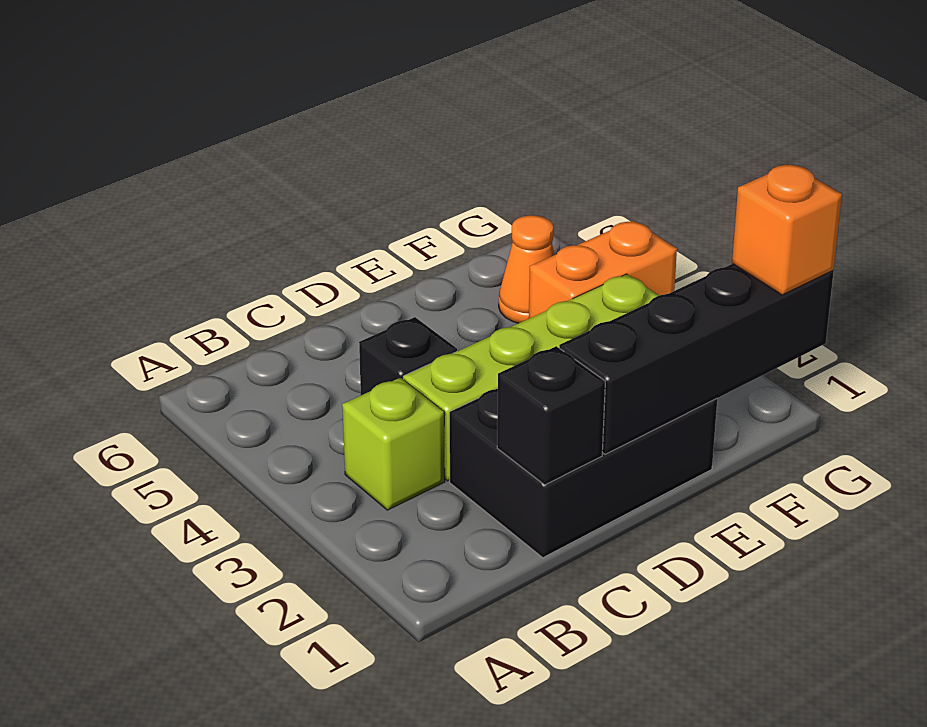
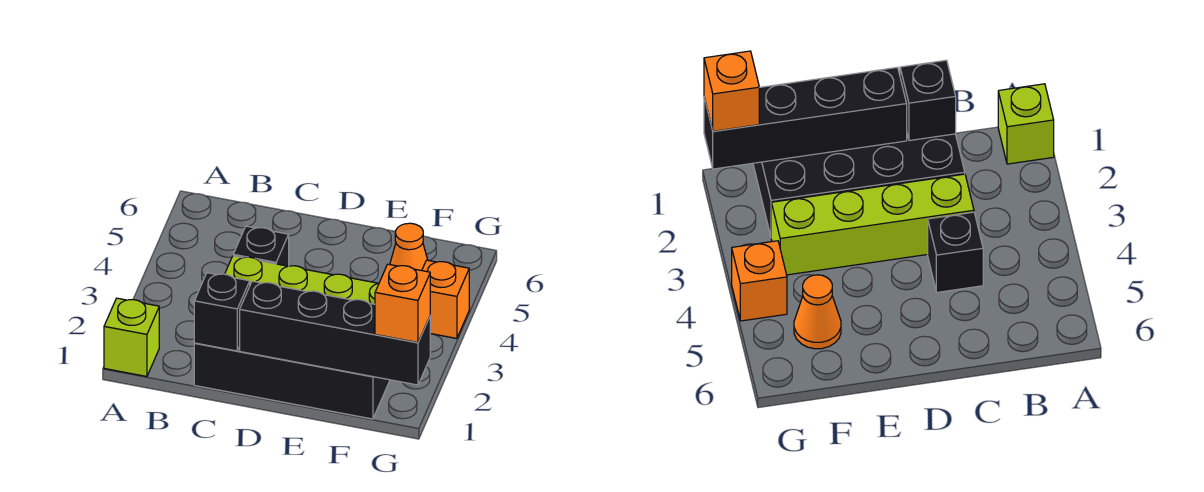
lime 1x1 brick [342,378,445,510] -> lime 1x1 brick moved to [104,298,159,376]
black 2x3 brick [449,389,717,558] -> black 2x4 brick [194,343,390,419]
orange 1x2 brick [529,220,677,318] -> orange 1x1 brick [422,260,469,338]

